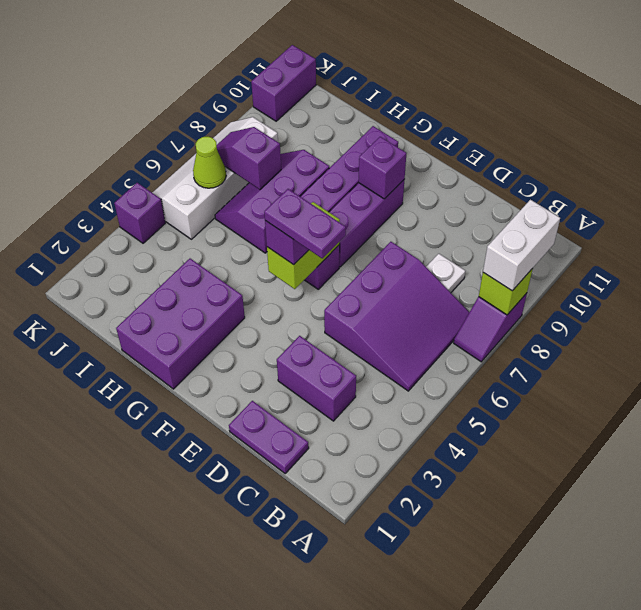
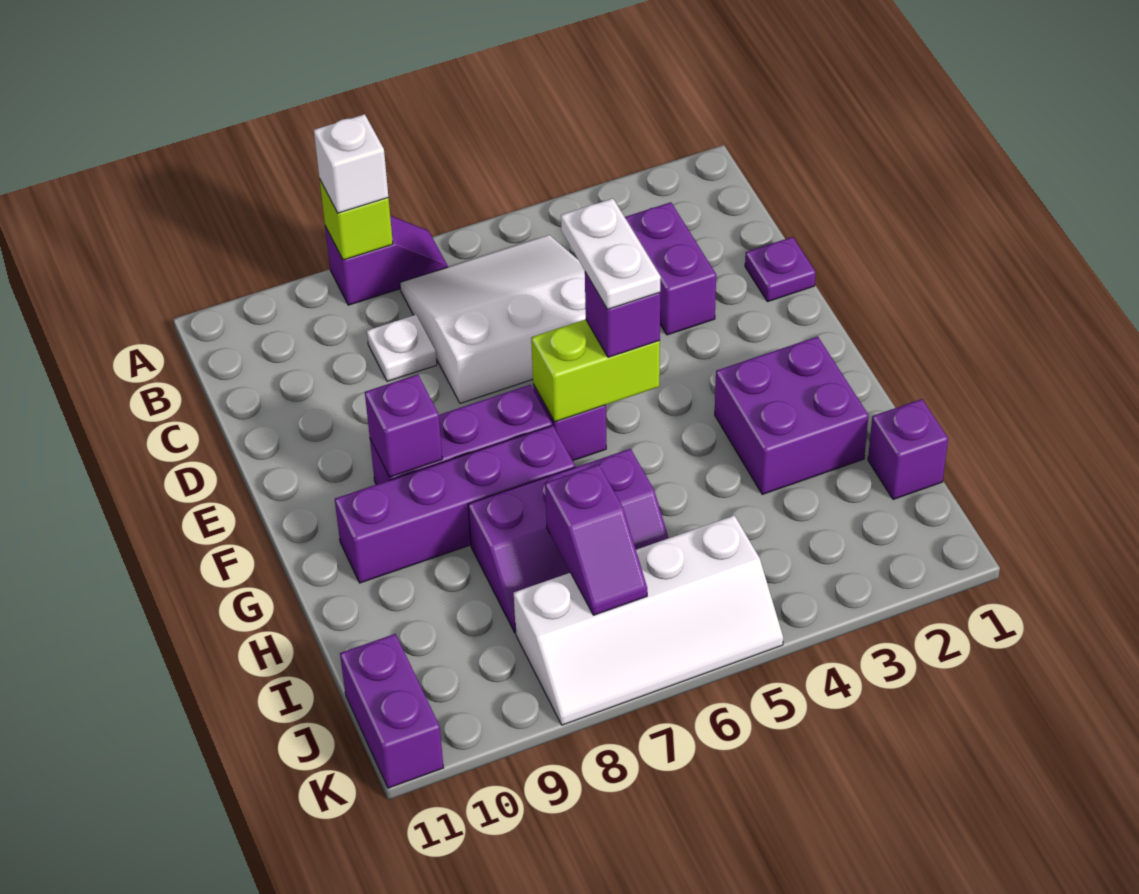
white 1x2 brick [483,200,560,291] -> white 1x1 brick [314,114,388,213]
purple 3x3 slope [324,242,469,391] -> white 3x3 slope [400,235,586,403]
purple 1x2 plate [229,401,309,473] -> purple 1x1 plate [745,237,816,302]
purple 1x2 plate [264,189,346,258] -> white 1x2 plate [561,198,661,309]
purple 2x3 brick [116,259,245,389] -> purple 2x2 brick [715,337,868,494]
lime 1x1 cone [193,137,226,188] -> none
purple 1x1 brick [114,183,165,243] -> purple 1x1 brick moved to [868,399,948,500]
purple 1x2 brick [251,45,316,121] -> purple 1x2 brick turned to [340,634,444,788]

